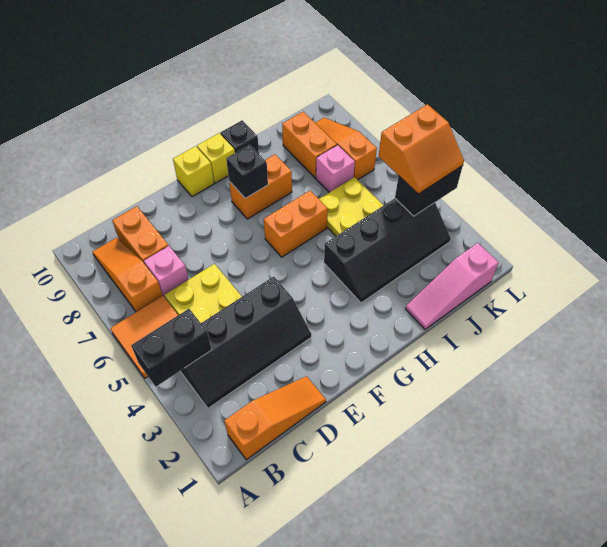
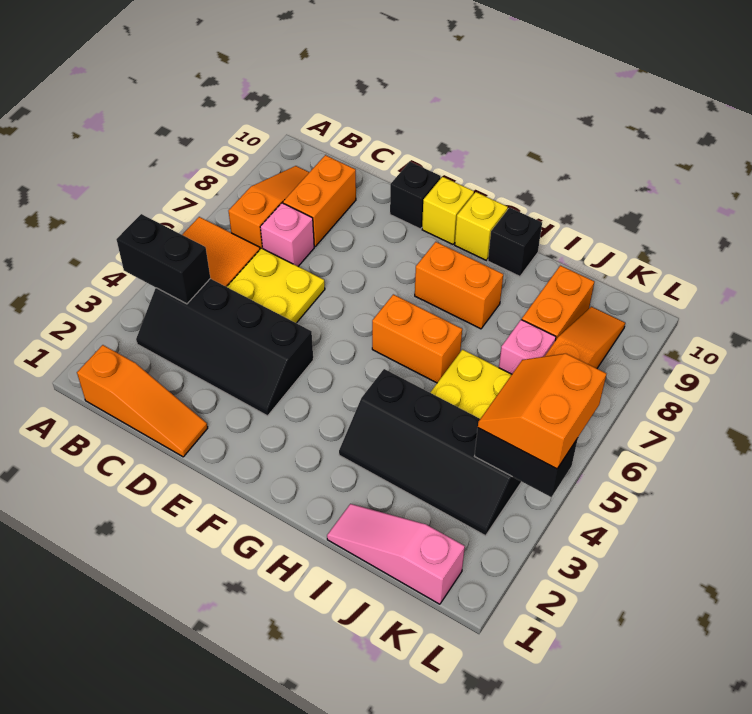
black 1x1 brick [226,145,268,198] -> black 1x1 brick moved to [390,162,441,229]
orange 2x2 slope [379,104,464,194] -> orange 2x2 slope turned to [478,354,606,469]

